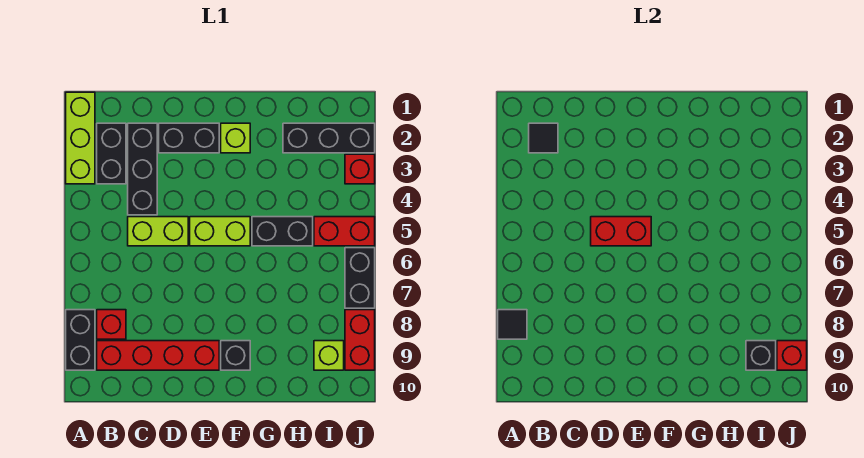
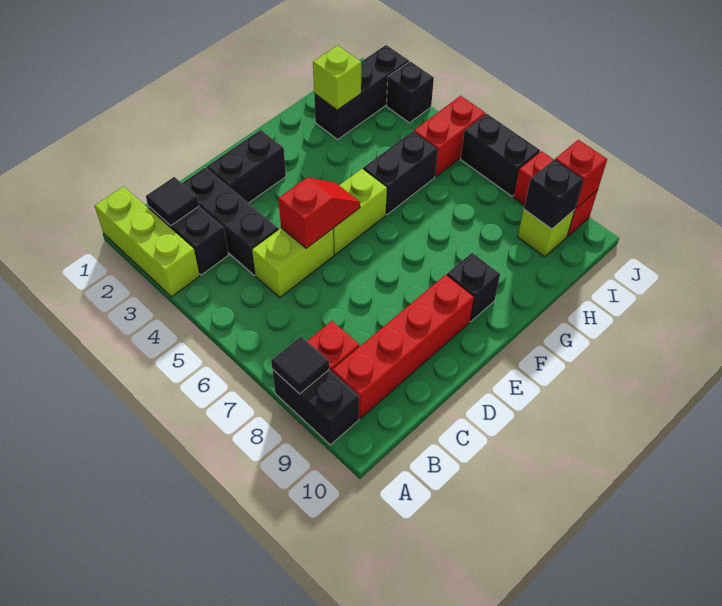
red 1x2 brick [591,217,651,246] -> red 1x2 slope [278,178,360,248]
lime 1x1 brick [221,123,250,153] -> lime 1x1 brick moved to [313,45,361,110]
red 1x1 brick [345,154,375,184] -> black 1x1 brick [387,61,434,123]

